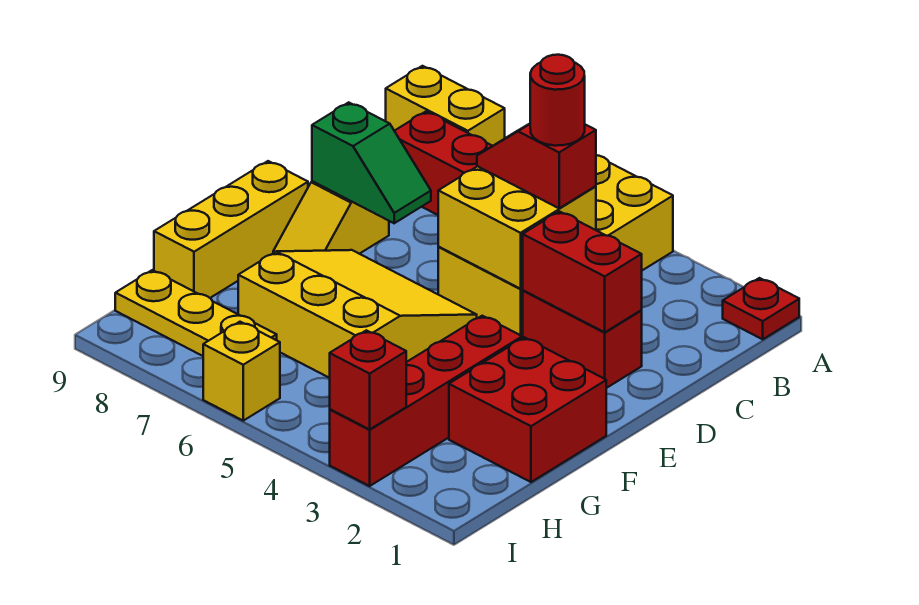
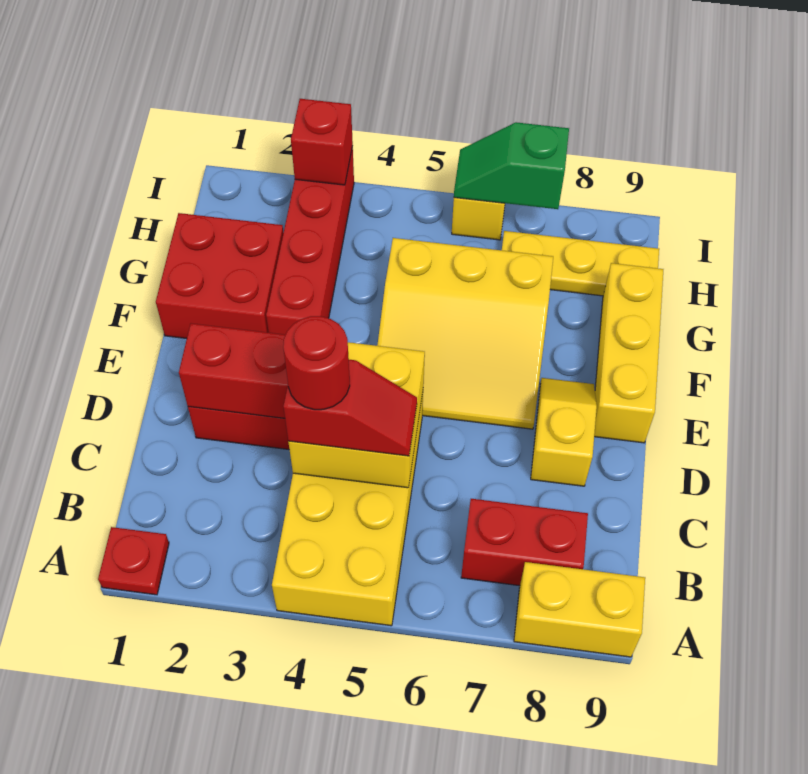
green 1x2 slope [312,102,431,223] -> green 1x2 slope moved to [454,122,569,209]

